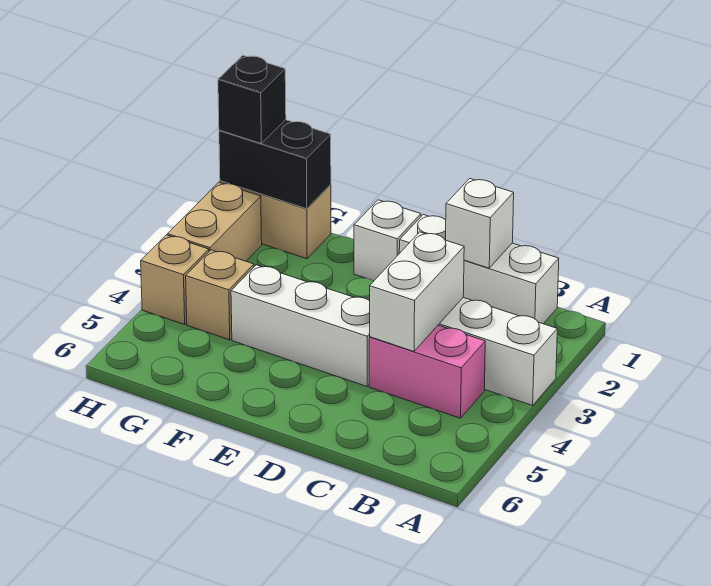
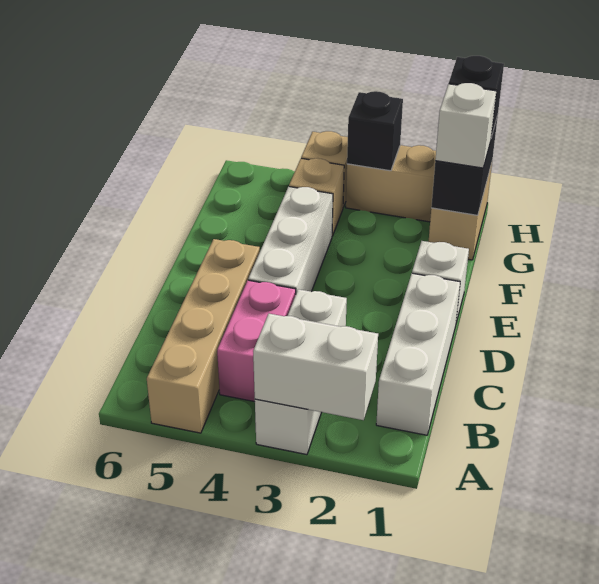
none -> tan 1x4 brick [147,239,260,433]
white 1x1 brick [446,178,514,268] -> white 1x1 brick moved to [435,83,496,168]
white 1x2 brick [370,232,464,351] -> white 1x2 brick moved to [253,314,378,420]
none -> black 1x1 brick [347,91,403,171]

